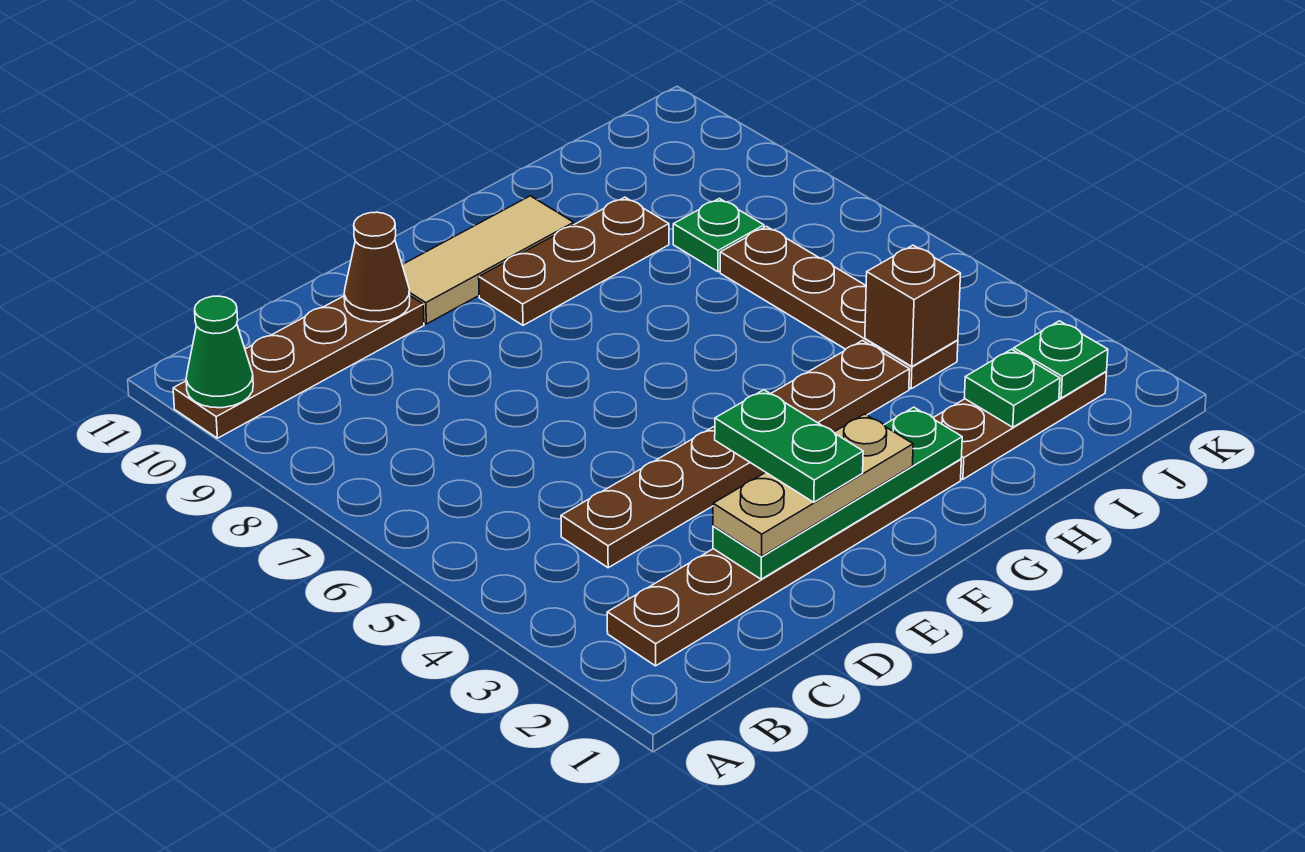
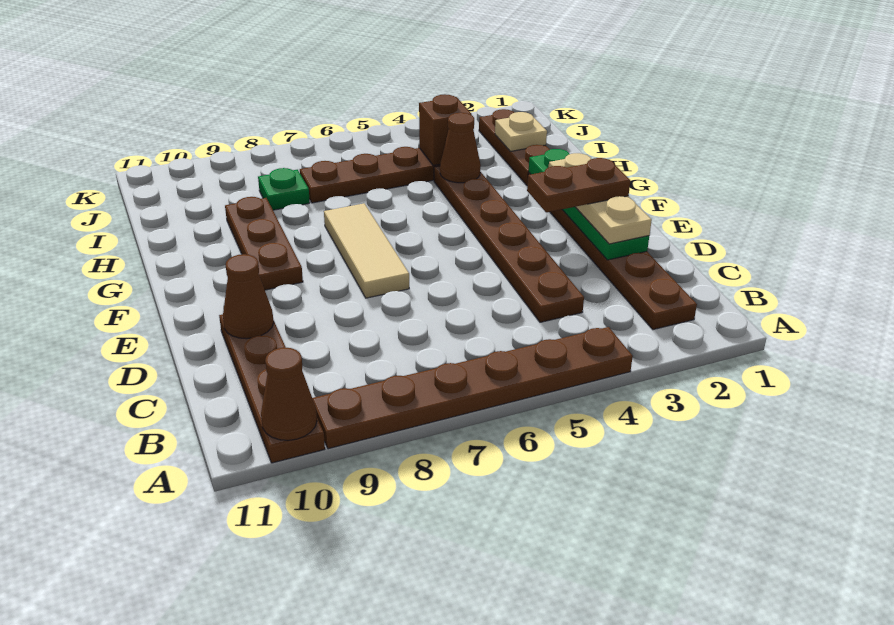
none -> brown 1x6 plate [312,327,633,449]
green 1x1 cone [186,296,253,408] -> brown 1x1 cone [261,347,317,440]
green 1x2 plate [715,390,863,502] -> brown 1x2 plate [527,158,630,212]
tan 1x3 tile [402,196,574,324] -> tan 1x3 tile moved to [324,203,409,298]
none -> brown 1x1 cone [440,113,481,183]
green 1x1 plate [964,349,1060,427] -> tan 1x1 plate [495,112,547,151]
green 1x1 plate [1014,321,1108,398] -> none

